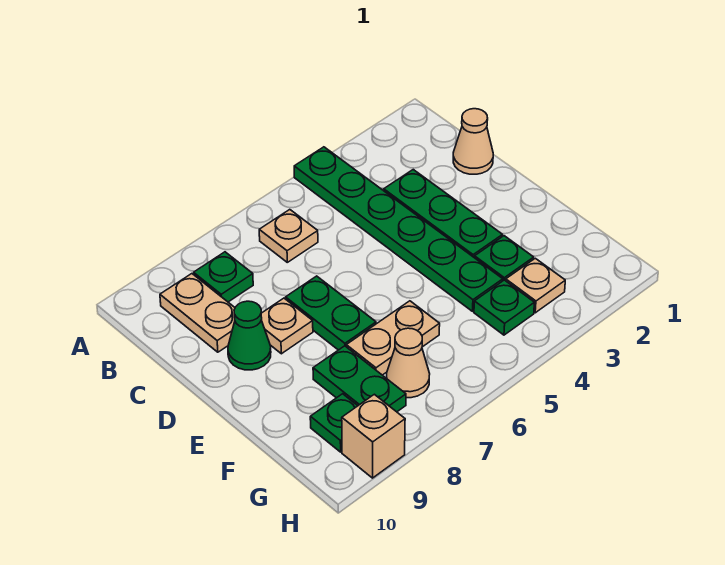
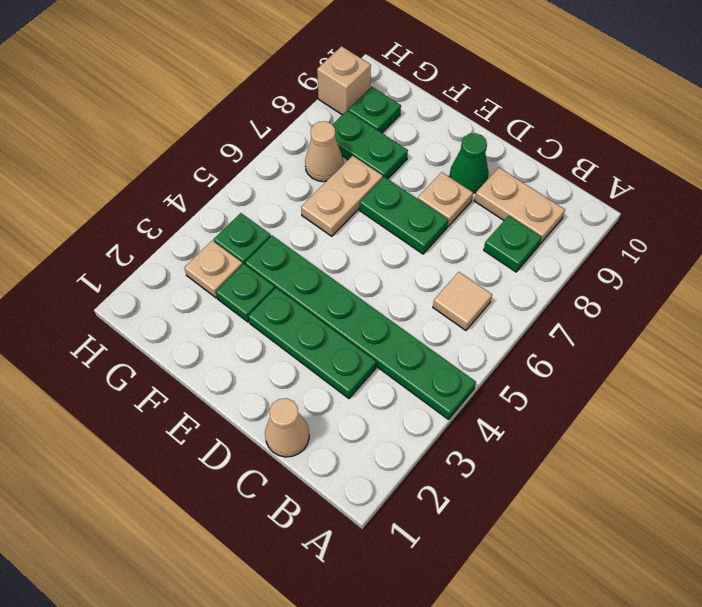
tan 1x1 plate [259,210,318,262] -> tan 1x1 tile [433,272,492,330]

